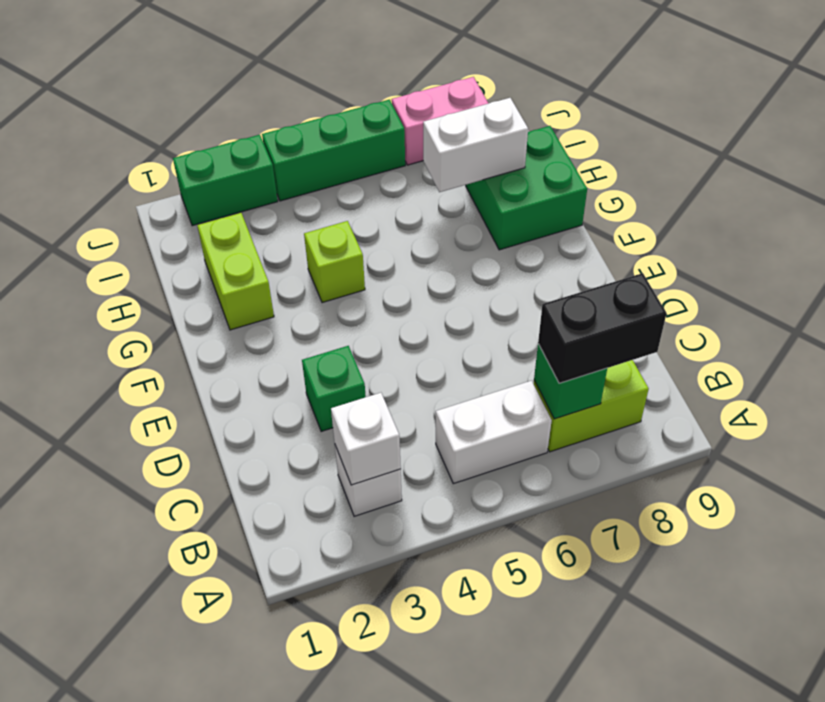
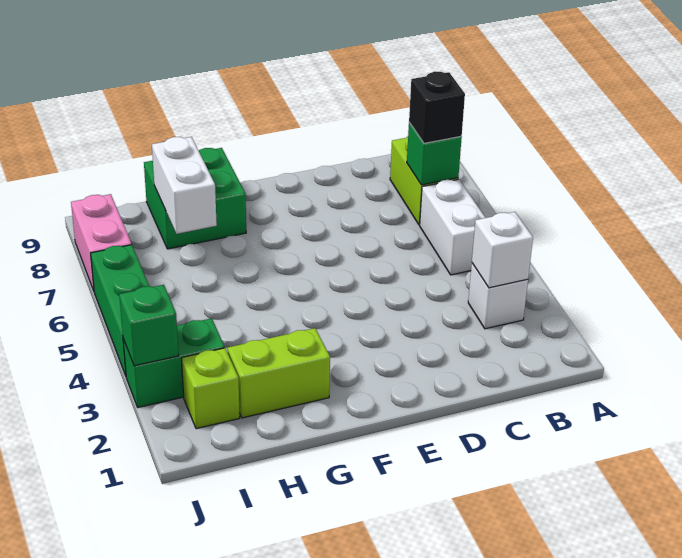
black 1x2 brick [538,273,667,383] -> black 1x1 brick [409,72,465,143]
green 1x1 brick [302,346,366,432] -> green 1x1 brick moved to [119,285,179,366]
lime 1x1 brick [304,221,365,303] -> lime 1x1 brick moved to [181,348,240,429]
green 1x2 brick [173,135,278,226] -> green 1x2 brick turned to [123,318,225,407]

